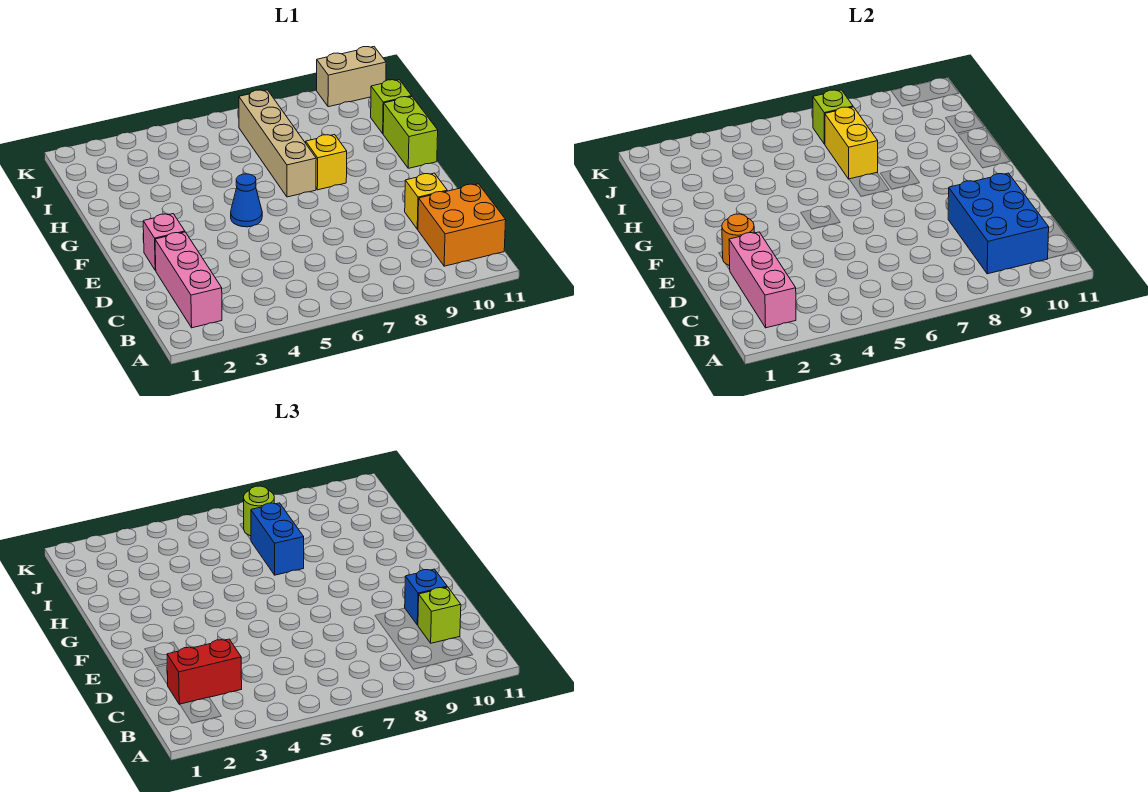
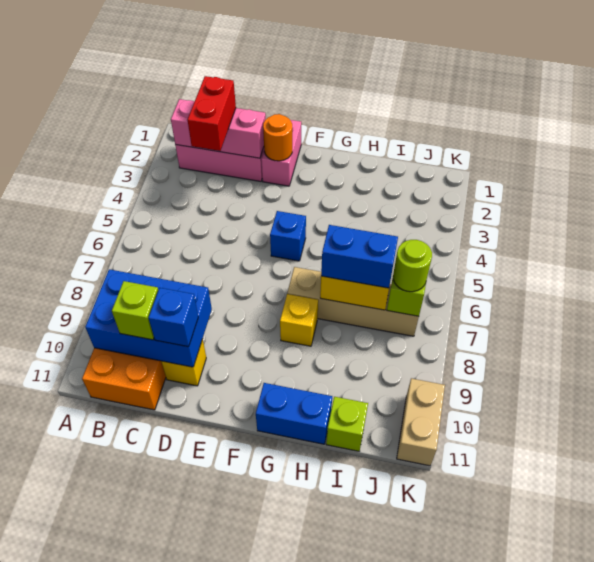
pink 1x1 brick [143,214,185,271] -> pink 1x2 brick [261,120,301,186]
blue 1x1 cone [231,174,262,227] -> blue 1x1 brick [270,211,306,261]
lime 1x2 brick [383,97,438,168] -> blue 1x2 brick [256,383,332,444]

